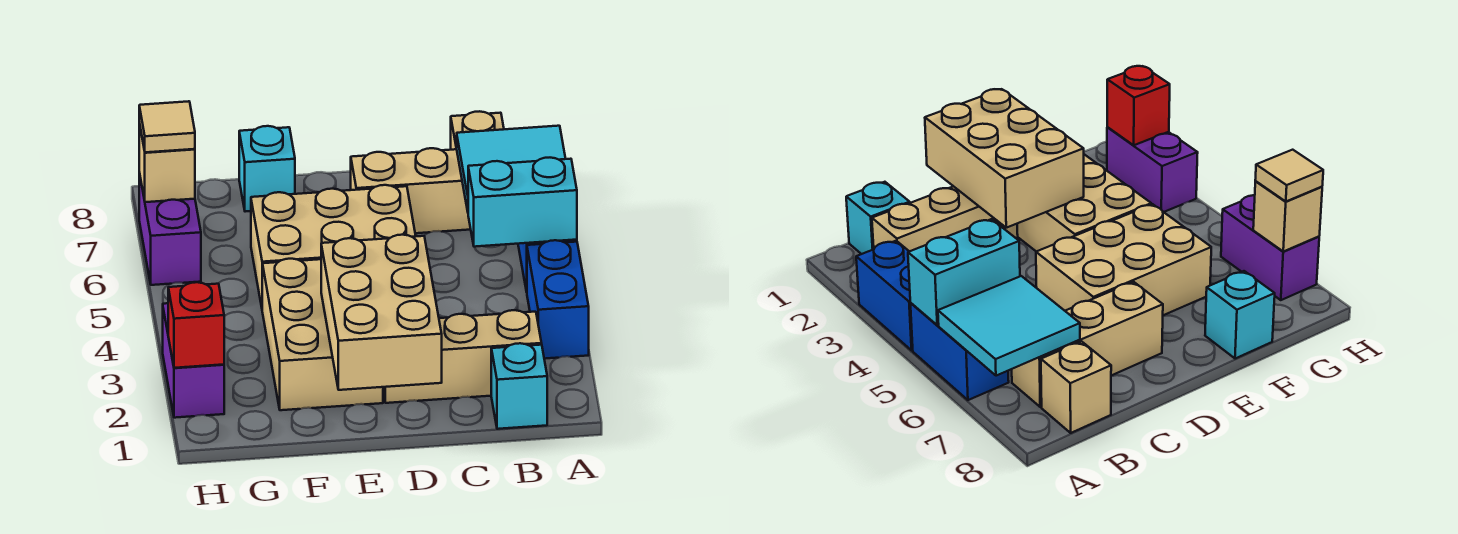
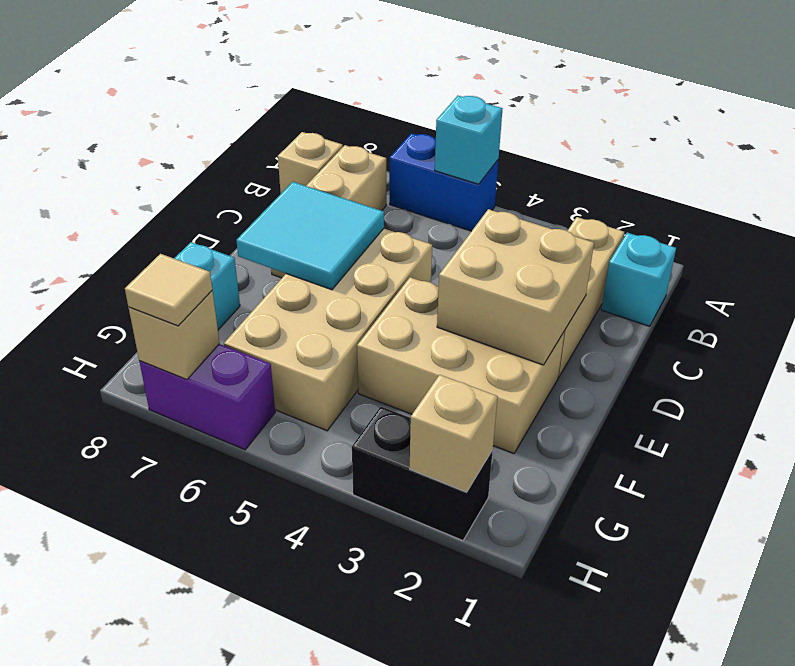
blue 1x2 brick [527,240,589,359] -> none
cyan 1x2 brick [468,158,577,247] -> cyan 1x1 brick [435,96,502,184]
cyan 2x2 tile [456,126,566,211] -> cyan 2x2 tile moved to [236,182,384,290]
tan 2x3 brick [321,235,442,390] -> tan 2x2 brick [437,209,594,365]
tan 2x3 brick [251,185,416,307] -> tan 2x4 brick [224,229,432,431]
purple 1x2 brick [163,303,224,418] -> black 1x2 brick [352,406,493,541]
red 1x1 brick [168,282,224,368] -> tan 1x1 brick [410,375,498,492]

